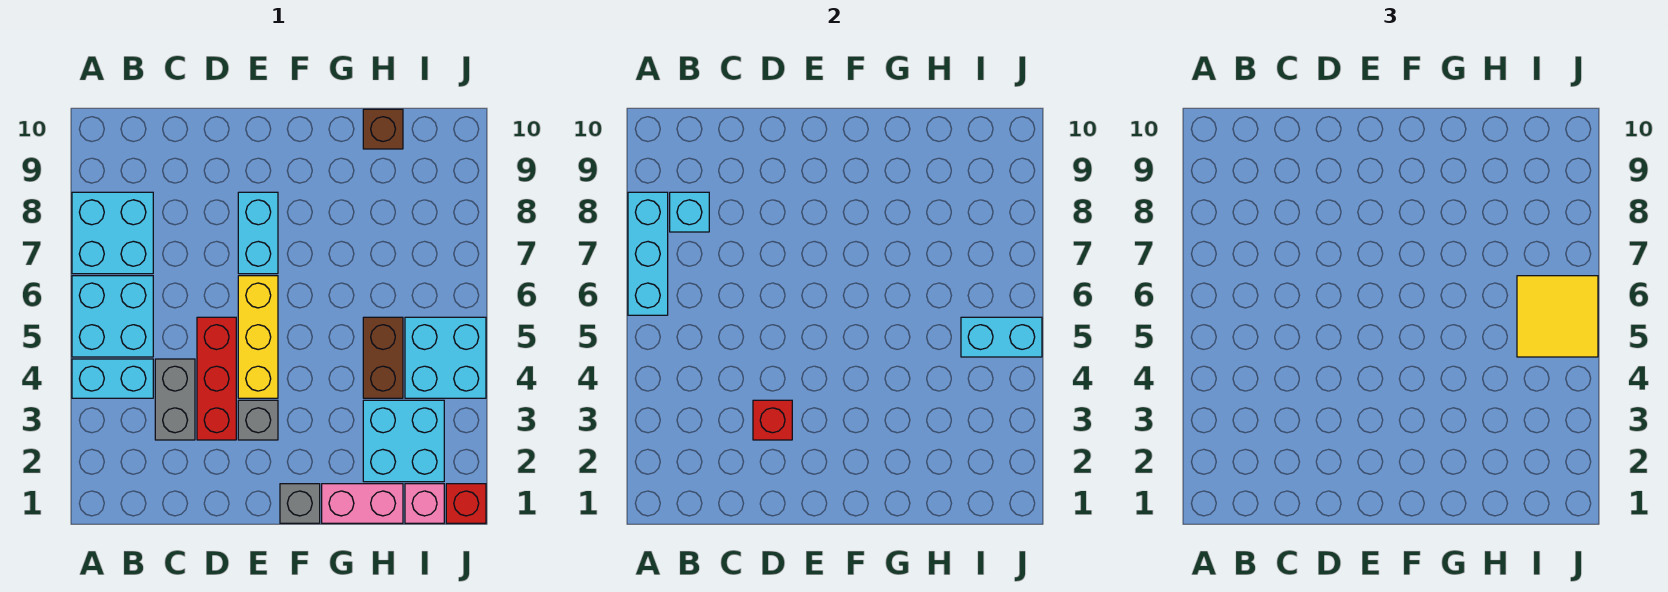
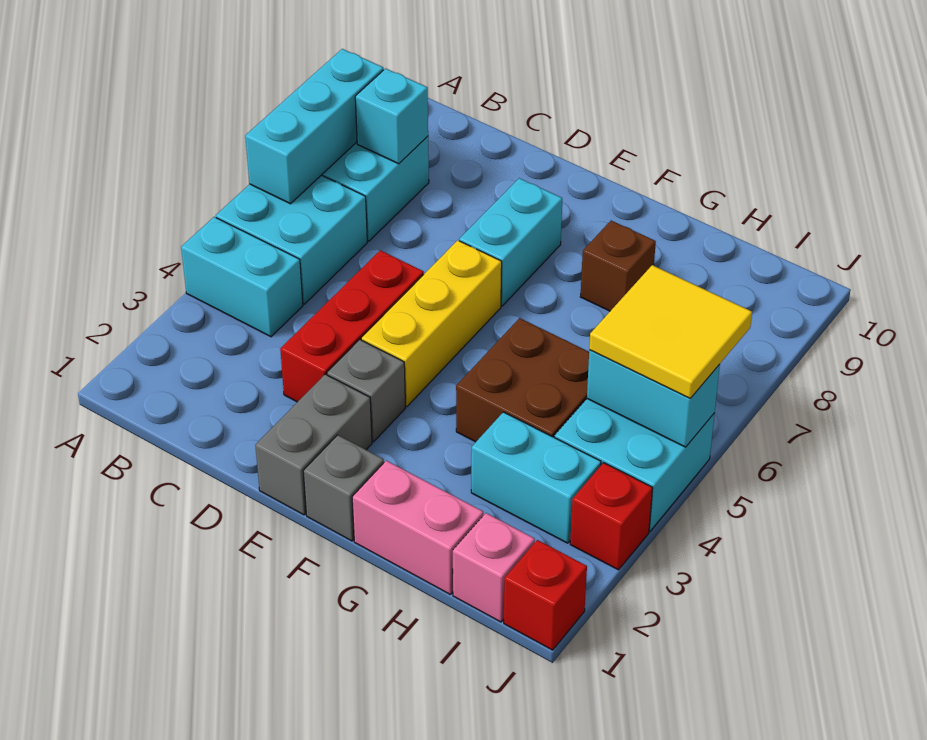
grey 1x2 brick [155,359,195,440] -> grey 1x2 brick moved to [255,374,372,515]
red 1x1 brick [753,400,792,440] -> red 1x1 brick moved to [570,463,653,570]
cyan 2x2 brick [363,400,444,482] -> cyan 1x2 brick [471,412,601,543]
brown 1x2 brick [363,317,403,398] -> brown 2x2 brick [456,318,589,442]
brown 1x1 brick [363,109,403,149] -> brown 1x1 brick moved to [580,221,656,311]

